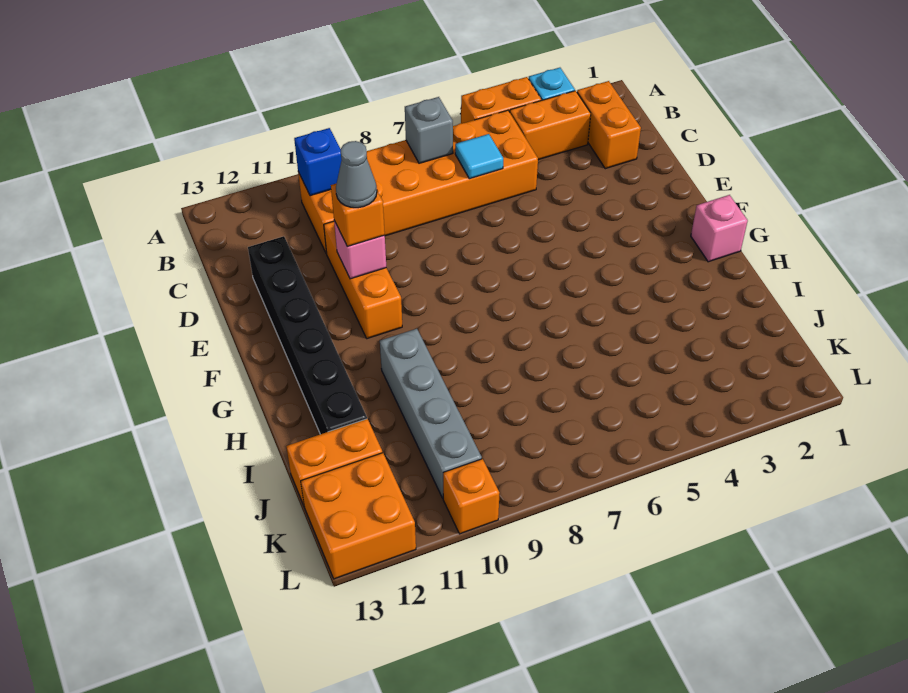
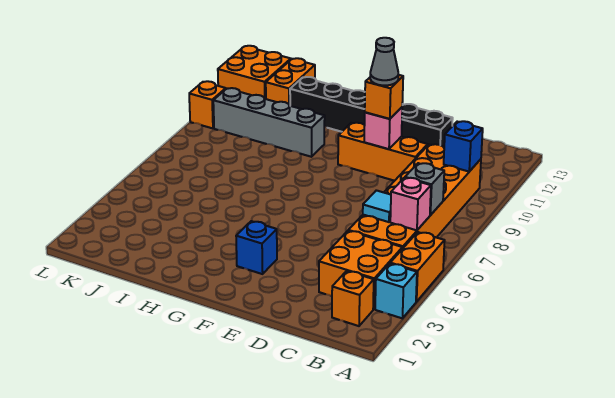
orange 1x2 brick [577,81,641,169] -> orange 1x1 brick [332,271,374,326]
orange 1x2 brick [510,91,591,160] -> orange 2x2 brick [319,231,402,309]
none -> blue 1x1 brick [236,221,277,274]
pink 1x1 brick [691,195,748,262] -> pink 1x1 brick moved to [390,178,431,230]

